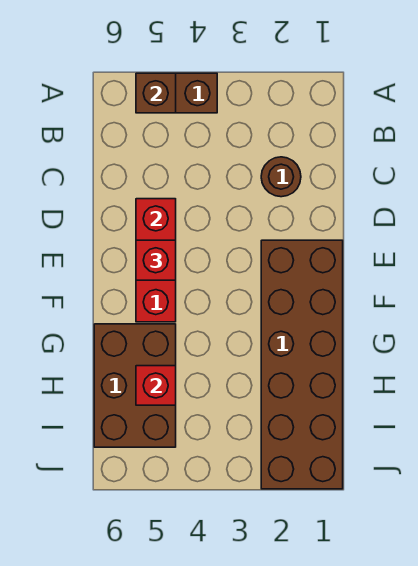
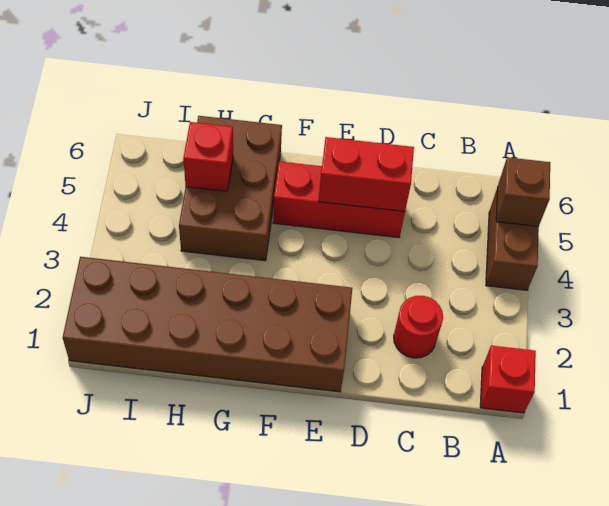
brown 1x1 round brick [261,157,301,197] -> red 1x1 round brick [394,296,443,358]
red 1x1 brick [136,240,176,280] -> red 1x1 brick moved to [480,345,536,413]
brown 2x3 brick [94,324,176,447] -> brown 2x3 brick turned to [179,116,282,261]

